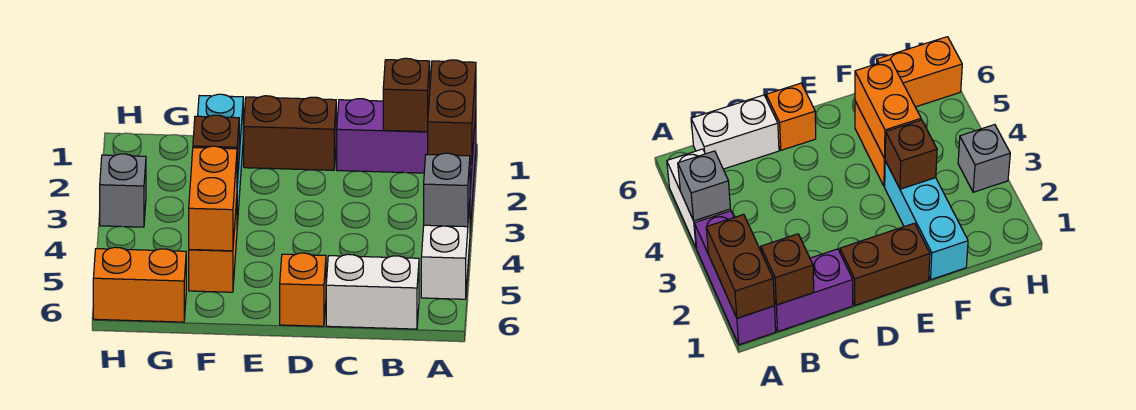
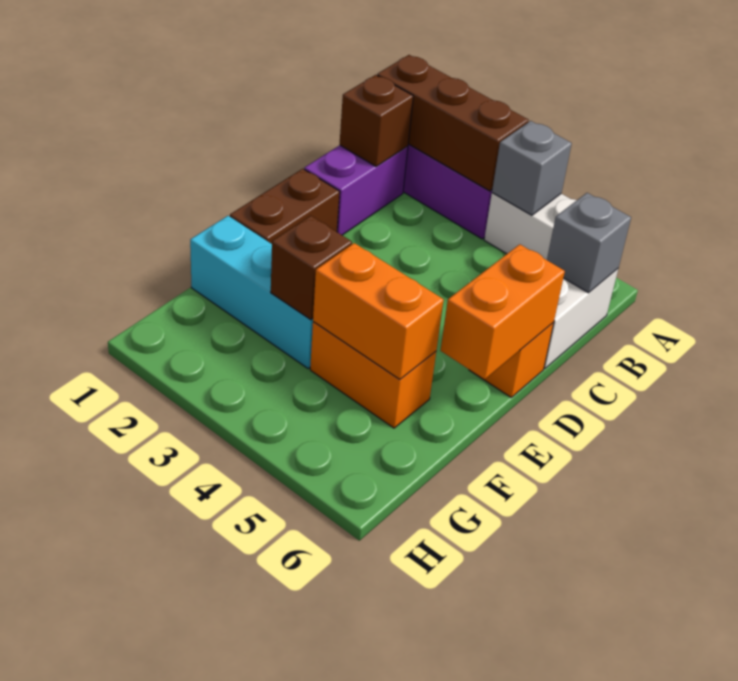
brown 1x2 brick [428,60,476,164] -> brown 1x3 brick [377,55,529,191]
orange 1x2 brick [93,247,186,322] -> orange 1x2 brick moved to [440,244,565,379]
grey 1x1 brick [100,154,146,227] -> grey 1x1 brick moved to [547,193,631,293]

